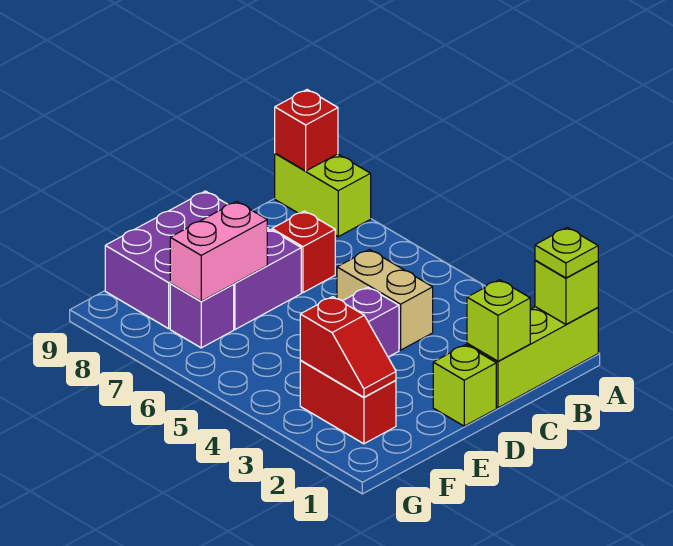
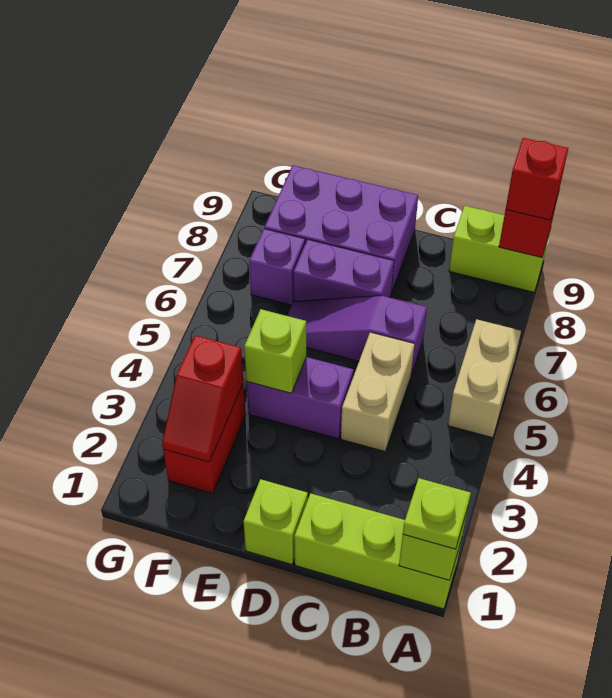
none -> tan 1x2 brick [448,319,521,438]
lime 1x2 brick [275,153,371,237] -> lime 1x2 brick turned to [449,206,550,292]
lime 1x1 brick [467,280,530,361] -> lime 1x1 brick moved to [244,309,306,393]
none -> purple 1x3 slope [287,296,427,375]
red 1x1 brick [272,211,335,293] -> red 1x1 brick moved to [506,138,568,220]
pink 1x2 brick [170,201,267,301] -> none

